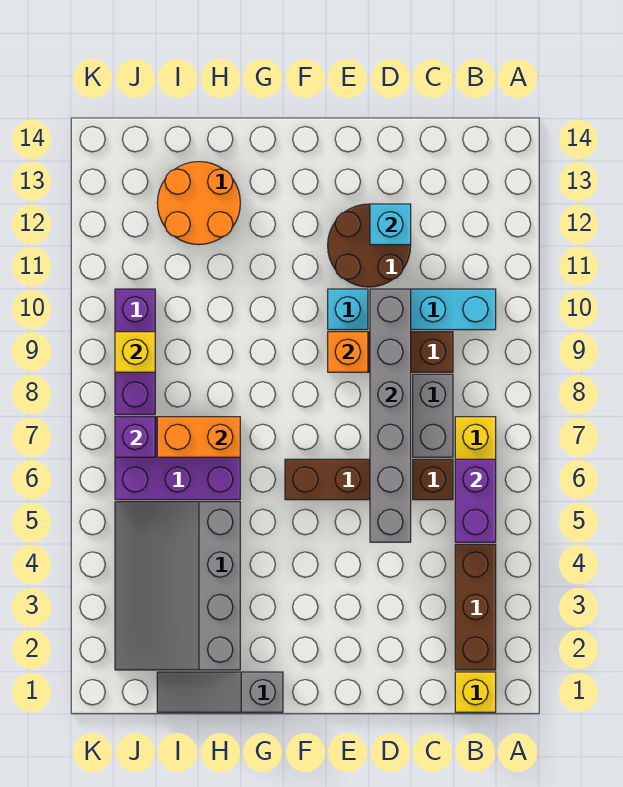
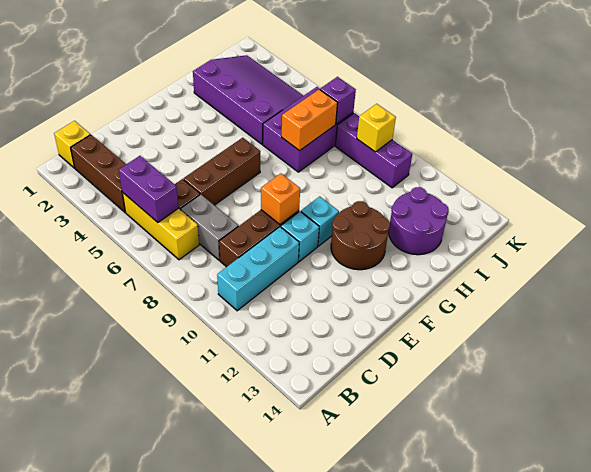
grey 1x6 brick [370,289,411,542] -> none
brown 2x2 round brick [328,204,411,287] -> brown 2x2 round brick moved to [331,201,390,270]
cyan 1x1 brick [370,204,411,245] -> cyan 1x1 brick moved to [301,196,339,246]
grey 1x3 slope [157,672,283,712] -> none
grey 3x4 slope [115,502,240,670] -> purple 3x4 slope [193,55,303,144]
orange 2x2 round brick [157,162,240,245] -> purple 2x2 round brick [388,187,449,255]

